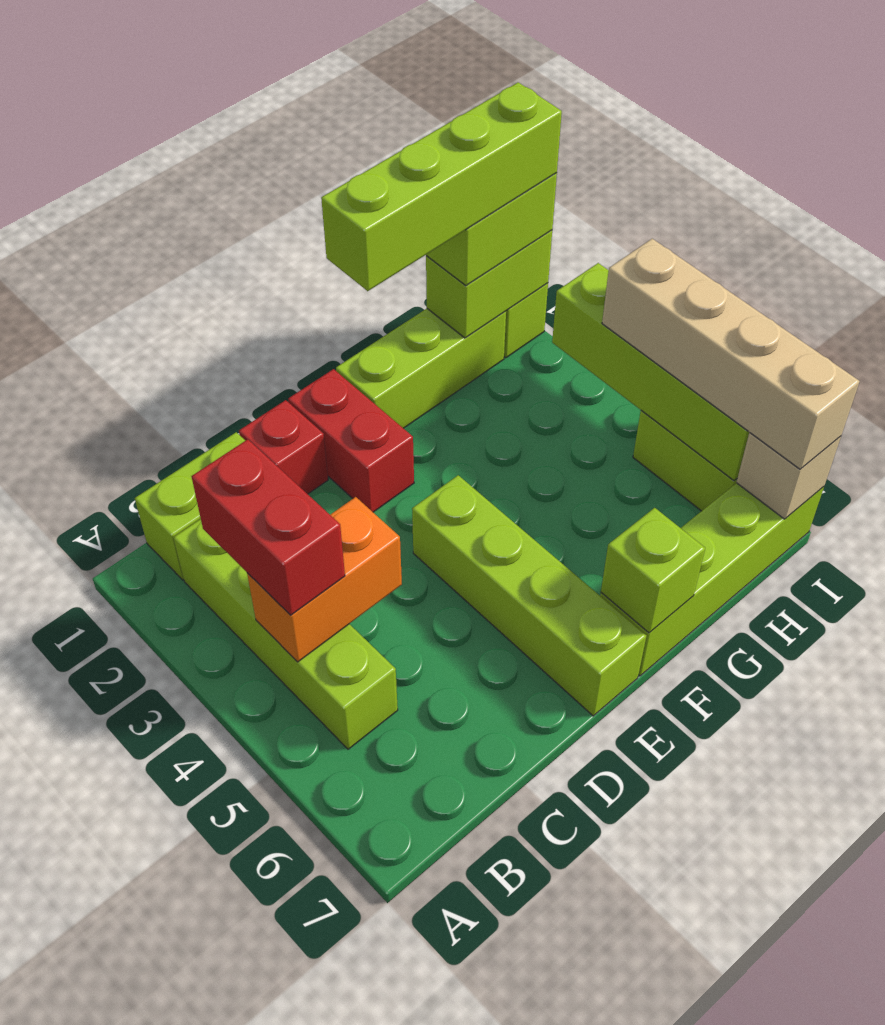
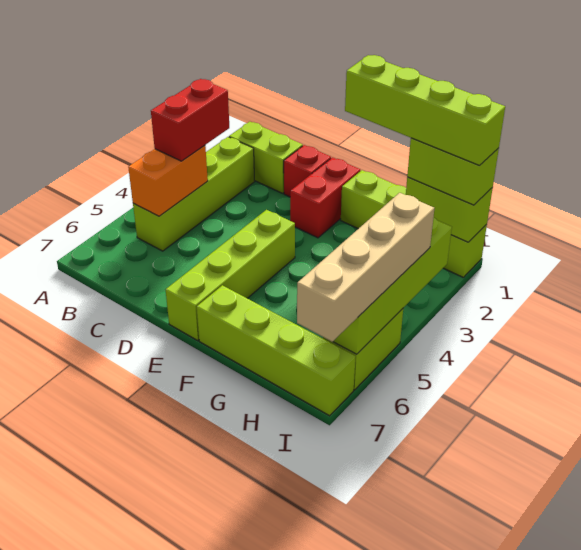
orange 1x2 brick [247,497,402,662] -> orange 1x2 brick turned to [128,145,208,216]
lime 1x1 brick [601,508,705,633] -> none
tan 1x1 brick [736,433,841,519] -> none

